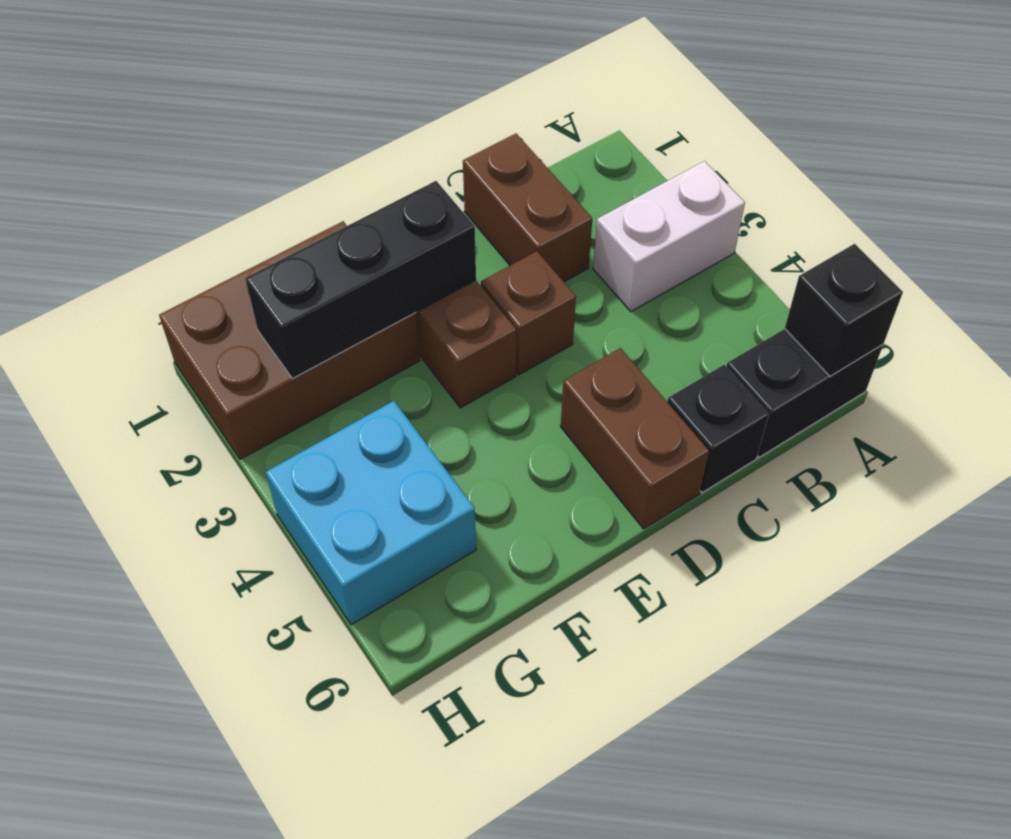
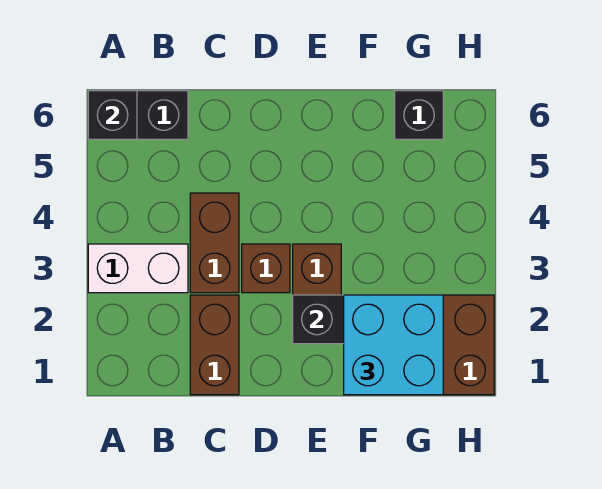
black 1x1 brick [667,365,769,492] -> black 1x1 brick moved to [395,91,443,139]
brown 1x2 brick [561,348,709,529] -> brown 1x2 brick moved to [190,193,239,293]
cyan 2x2 brick [266,401,476,625] -> cyan 2x2 brick moved to [344,295,443,395]

